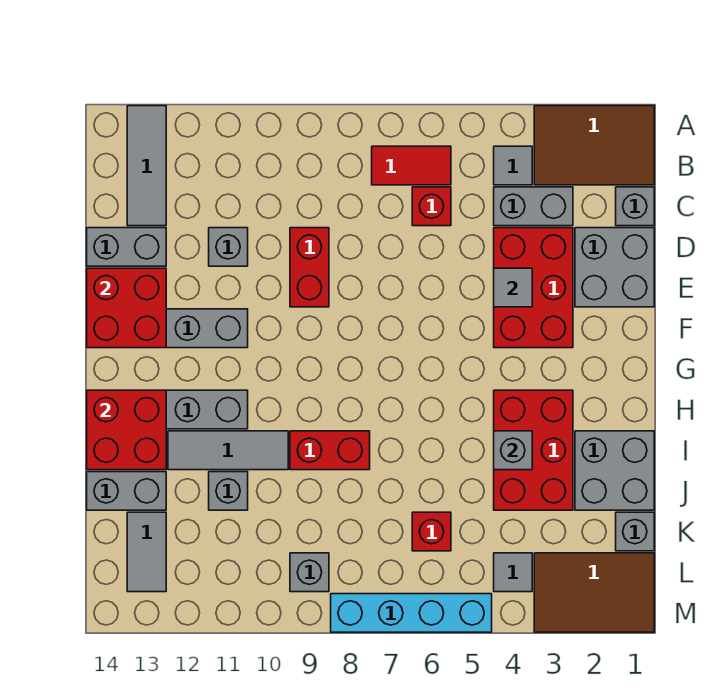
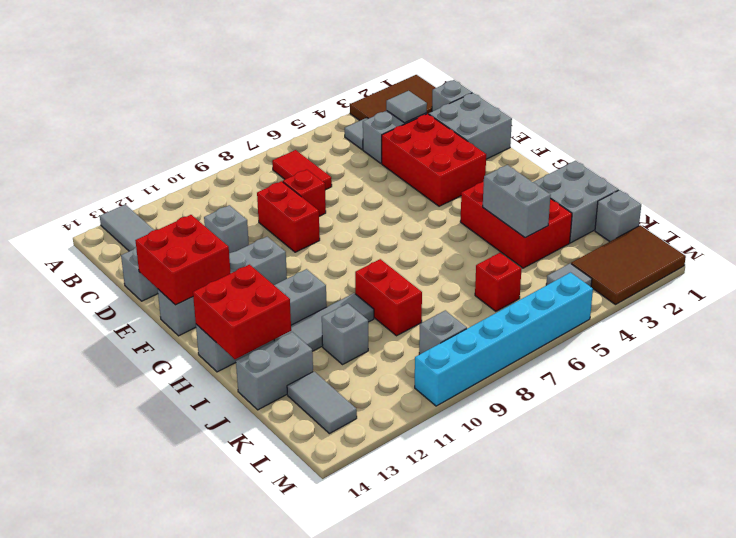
red 1x2 tile [372,146,451,185] -> red 1x2 tile turned to [272,150,332,190]
red 1x1 brick [412,187,451,226] -> red 1x1 brick moved to [283,170,326,216]
grey 1x1 tile [494,268,532,307] -> grey 1x1 tile moved to [386,91,427,123]
grey 1x1 brick [494,431,532,470] -> grey 1x2 brick [483,165,551,238]
red 1x2 brick [290,431,370,470] -> red 1x2 brick turned to [355,259,422,336]
cyan 1x4 brick [331,594,492,632] -> cyan 1x6 brick [415,273,593,406]

